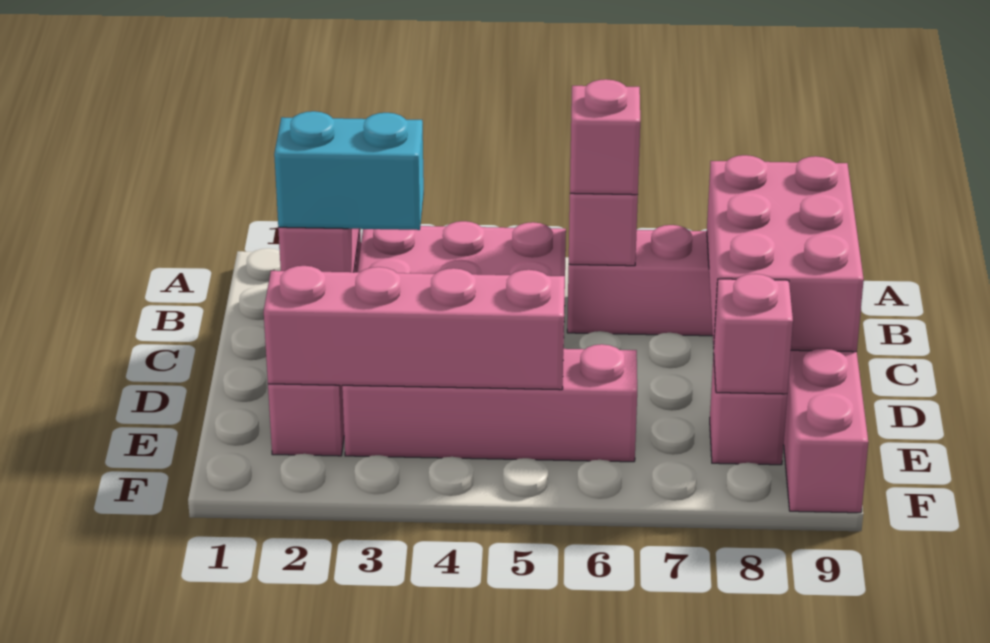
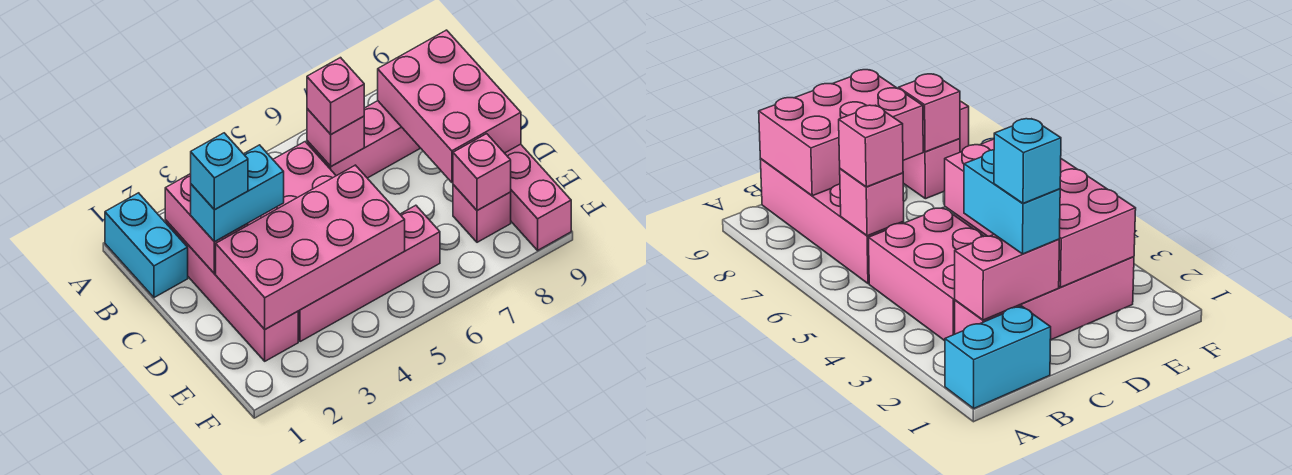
none -> cyan 1x2 brick [105,193,188,298]
none -> cyan 1x1 brick [191,133,248,210]
pink 1x4 brick [264,266,565,390] -> pink 2x4 brick [216,165,405,329]

